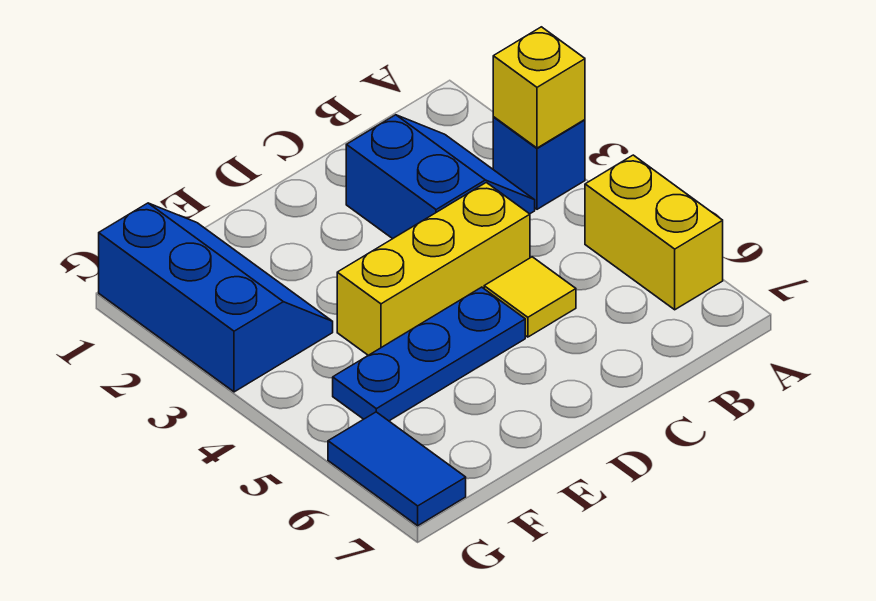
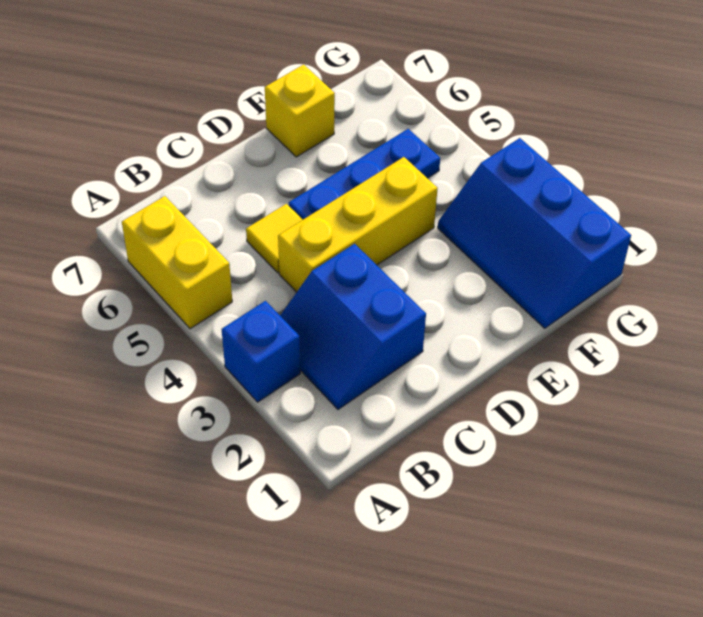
yellow 1x1 brick [493,27,585,148] -> yellow 1x1 brick moved to [265,65,335,157]
blue 1x2 tile [328,412,466,526] -> none

